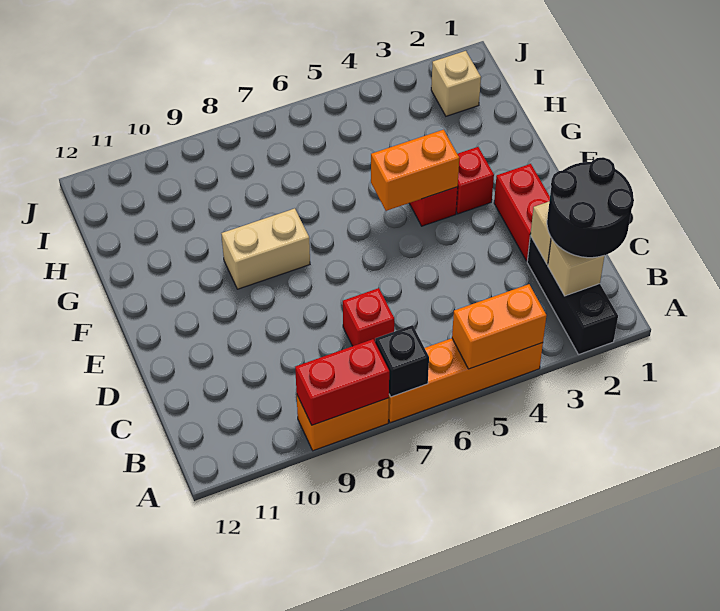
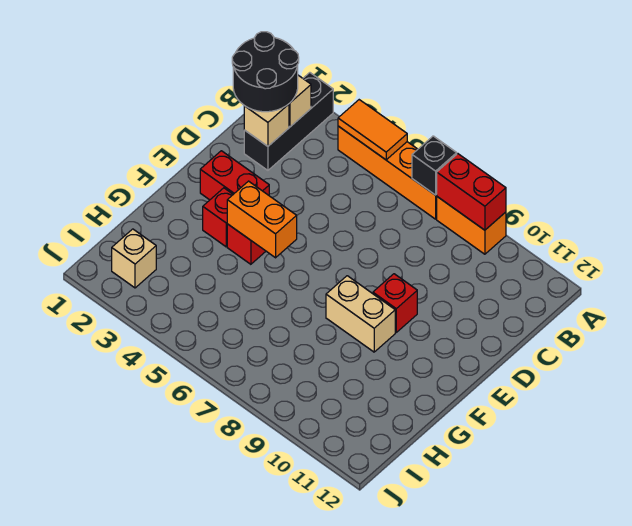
orange 1x2 brick [452,284,547,369] -> orange 1x2 tile [338,100,407,160]
red 1x1 brick [343,288,394,346] -> red 1x1 brick moved to [373,274,417,332]
red 1x2 brick [494,164,550,261] -> red 1x2 brick turned to [200,151,269,200]

